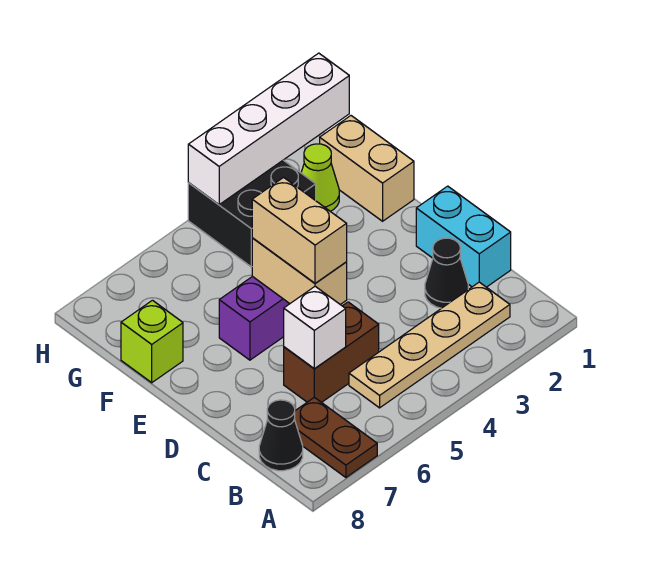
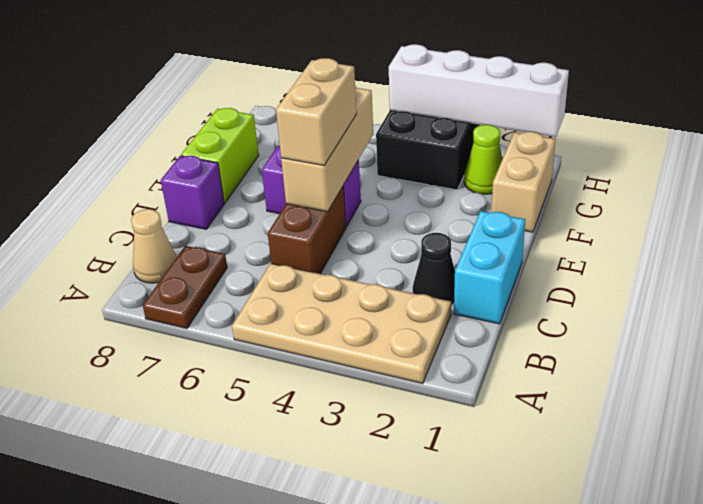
tan 1x4 plate [349,282,510,408] -> tan 2x4 plate [232,264,451,383]
black 1x1 cone [259,400,303,471] -> tan 1x1 cone [131,209,177,283]
brown 1x2 brick [284,302,379,402] -> brown 1x2 brick turned to [268,187,346,274]
white 1x1 brick [284,286,346,369] -> none
tan 1x2 brick [252,238,347,305] -> tan 1x3 brick [281,86,373,212]
none -> purple 1x1 brick [161,156,224,229]
lime 1x1 brick [121,300,183,383] -> lime 1x2 brick [181,108,259,203]

